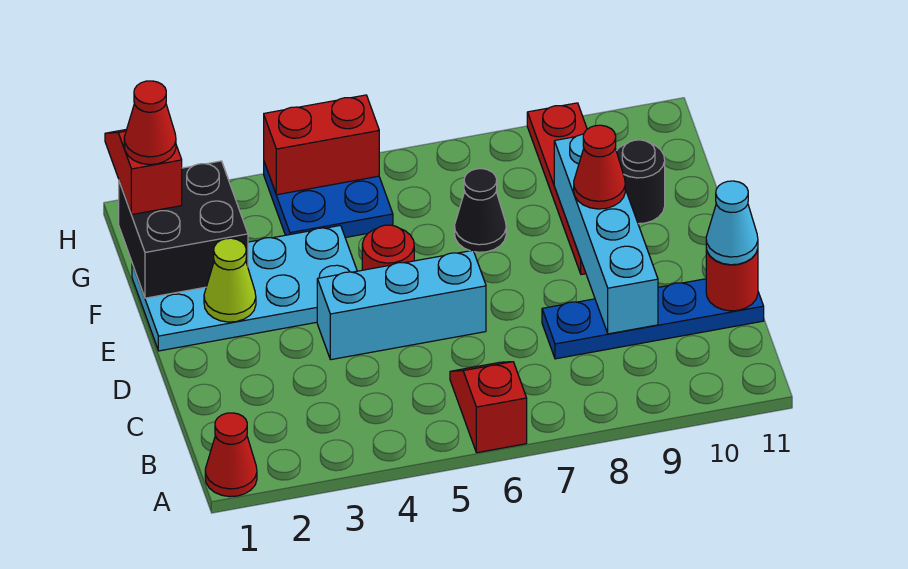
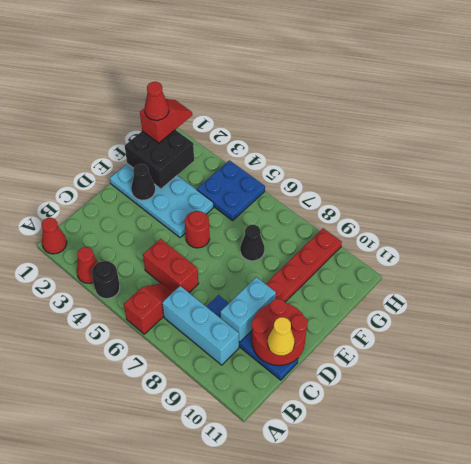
cyan 1x4 brick [554,134,658,334] -> cyan 1x2 brick [221,277,276,342]
red 1x1 round brick [706,249,758,311] -> red 2x2 round brick [252,299,308,365]
cyan 1x1 cone [706,181,758,265] -> yellow 1x1 cone [268,317,295,356]
cyan 1x3 brick [317,250,486,360] -> cyan 1x3 brick moved to [162,286,239,365]
lime 1x1 cone [204,238,256,322] -> black 1x1 cone [131,164,155,200]
red 1x1 cone [574,125,625,209] -> red 1x1 cone moved to [77,247,98,283]
black 1x1 round brick [616,140,665,224] -> black 1x1 round brick moved to [92,261,120,299]
red 1x2 brick [264,95,379,195] -> red 1x2 brick moved to [143,239,199,292]

